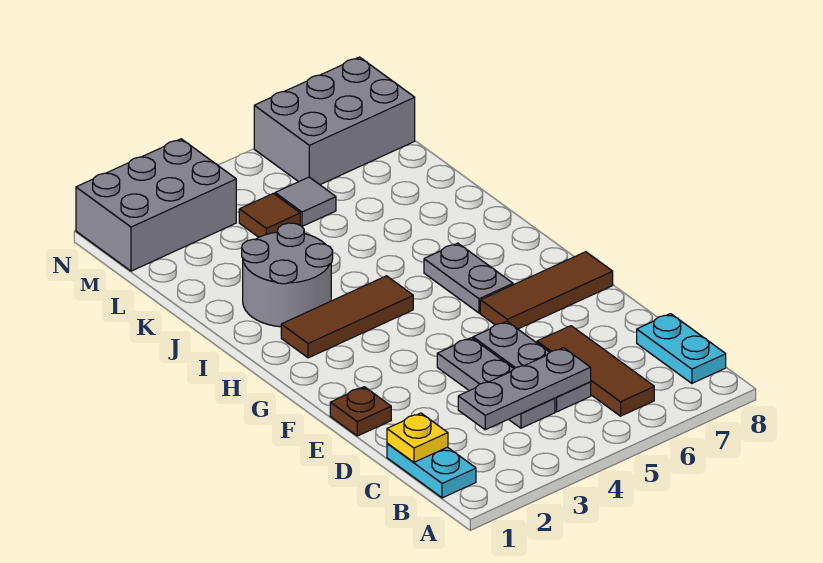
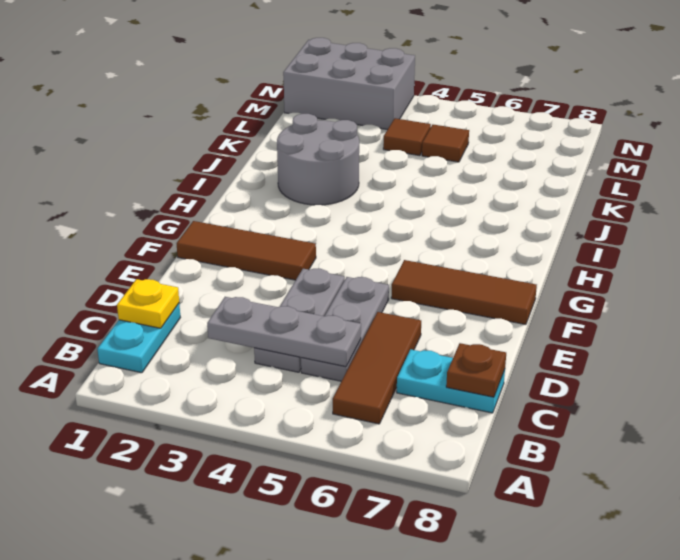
cyan 1x2 plate [637,314,726,383] -> cyan 1x2 plate turned to [397,349,505,413]
brown 1x1 plate [330,387,391,436] -> brown 1x1 plate moved to [446,343,506,397]
grey 1x2 plate [424,243,513,313] -> none
brown 1x3 tile [281,276,413,358] -> brown 1x3 tile moved to [177,221,316,280]
grey 1x1 tile [275,177,336,226] -> brown 1x1 tile [422,125,469,162]
grey 2x3 brick [254,57,415,185] -> none

